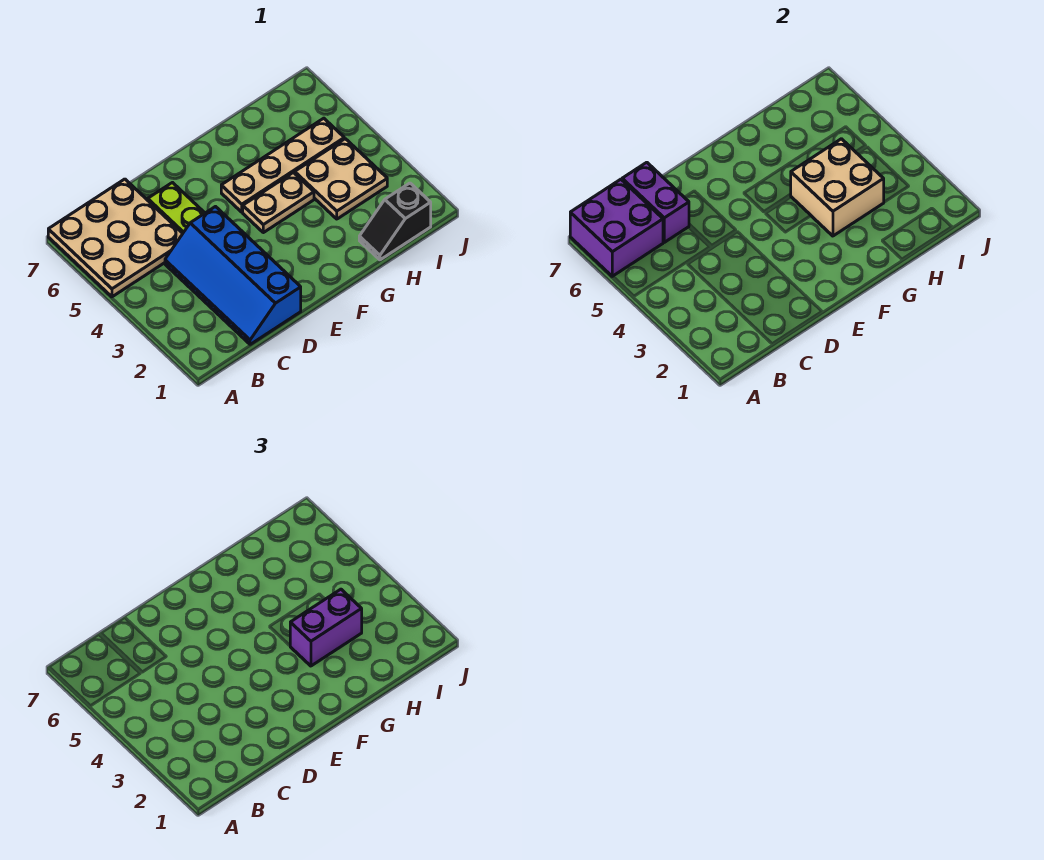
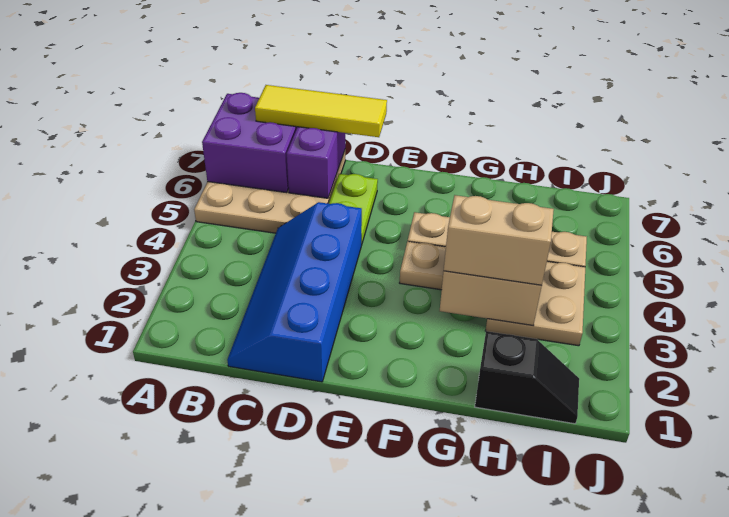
none -> yellow 1x3 tile [255,85,387,137]
purple 1x2 brick [290,589,362,666] -> tan 1x2 brick [444,195,554,286]
black 1x2 slope [359,183,431,260] -> black 1x2 slope turned to [475,331,579,424]

